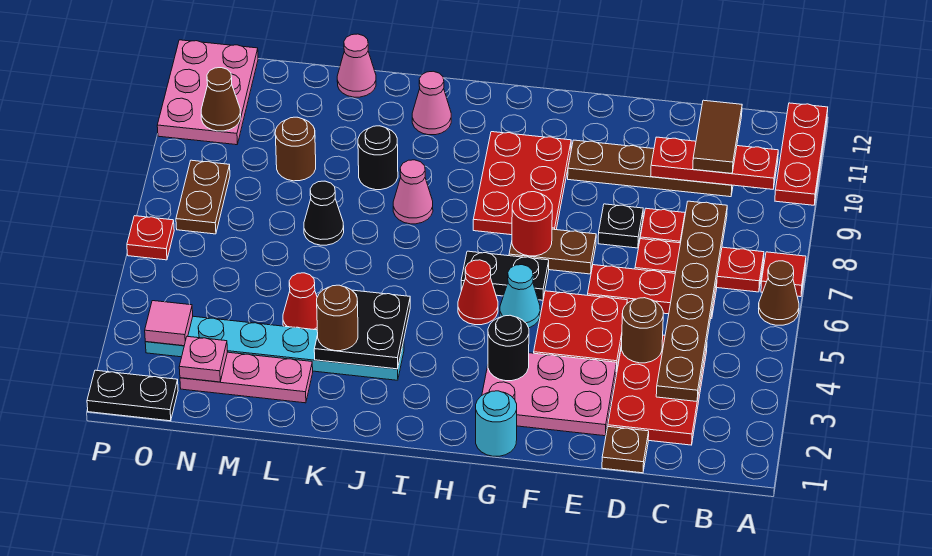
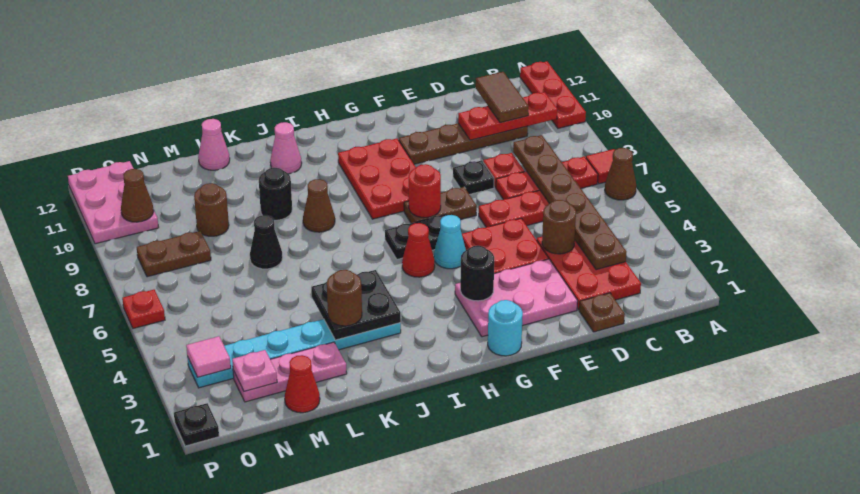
pink 1x1 cone [393,160,433,224] -> brown 1x1 cone [303,179,335,232]
red 1x1 cone [283,273,317,330] -> red 1x1 cone moved to [285,355,320,413]
black 1x2 plate [87,370,178,421] -> black 1x1 plate [174,403,219,446]
brown 1x2 plate [176,160,230,234] -> brown 1x2 plate turned to [137,231,211,277]

